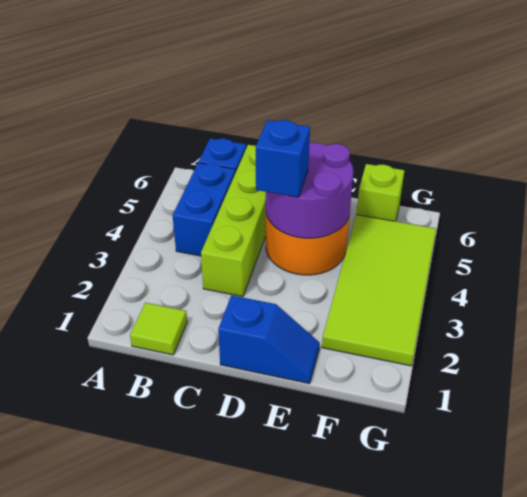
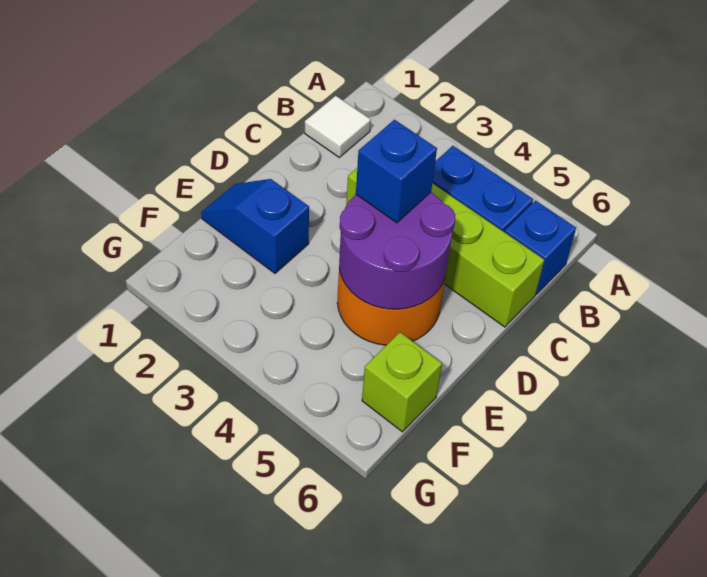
lime 1x1 tile [130,303,187,355] -> white 1x1 tile [305,96,371,157]
blue 1x2 slope [218,295,320,384] -> blue 1x2 slope turned to [201,179,309,273]
lime 2x4 tile [322,215,436,366] -> none

